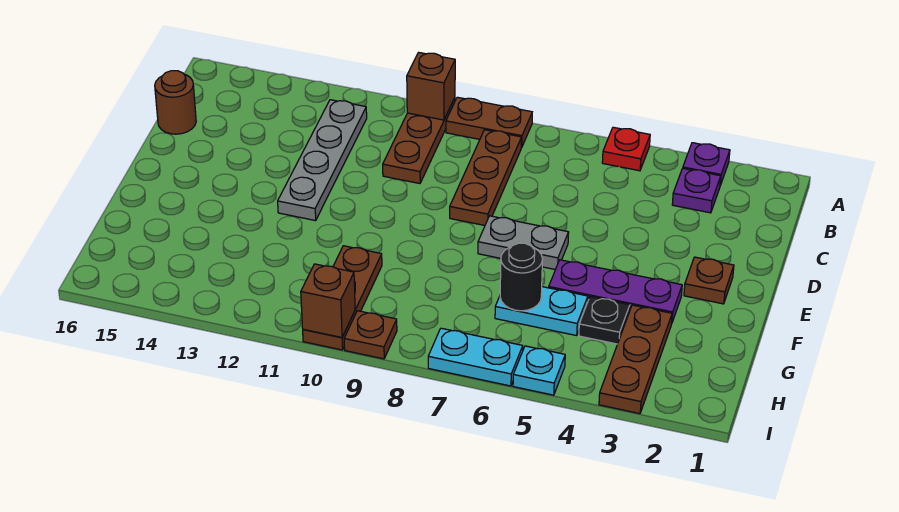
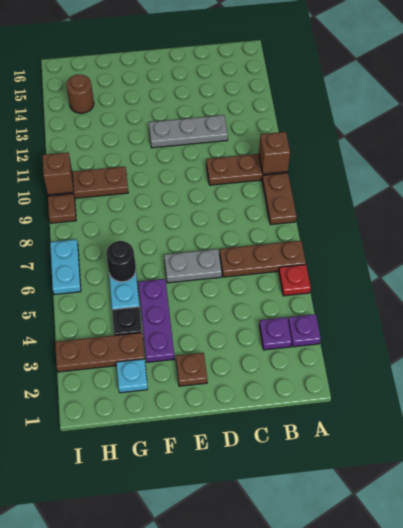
brown 1x3 plate [450,130,522,225] -> brown 1x3 plate moved to [220,241,306,277]
grey 1x4 plate [278,100,367,221] -> grey 1x3 plate [149,115,228,148]
brown 1x1 round brick [155,71,196,134] -> brown 1x1 round brick moved to [66,74,94,113]
grey 1x2 plate [478,216,569,270] -> grey 1x2 plate turned to [164,249,222,283]
cyan 1x1 plate [513,346,565,395] -> cyan 1x1 plate moved to [116,359,148,393]

